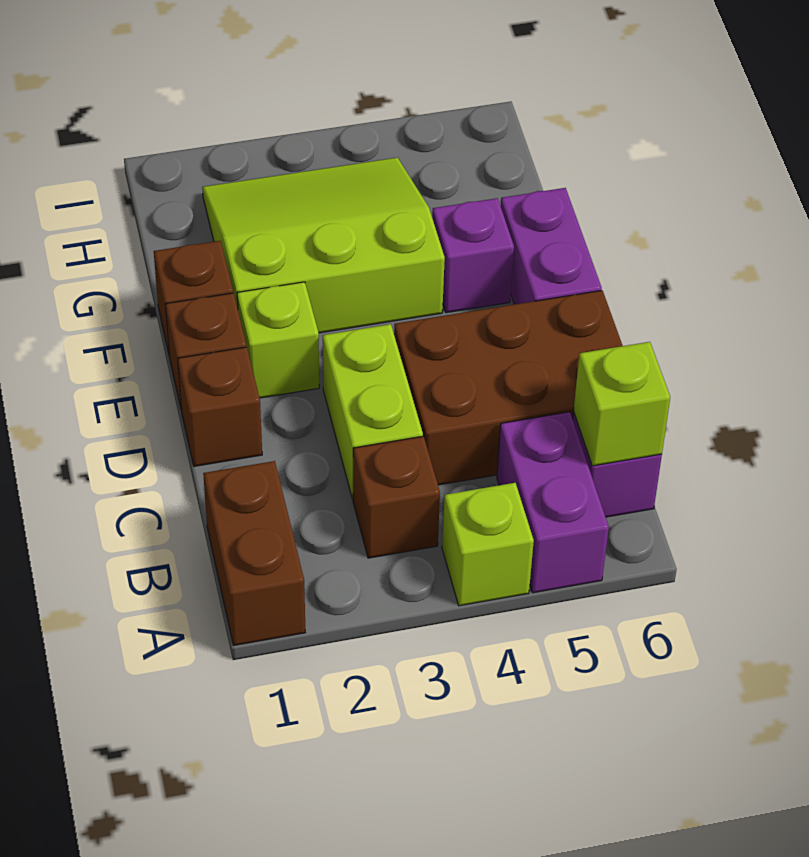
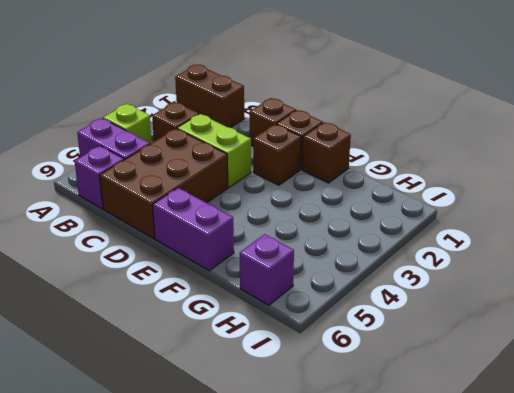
lime 1x1 brick [574,342,670,466] -> none
lime 1x1 brick [237,282,319,398] -> brown 1x1 brick [253,124,301,185]
lime 3x3 slope [202,158,445,333] -> none
purple 1x1 brick [432,198,514,313] -> purple 1x1 brick moved to [240,234,294,305]

